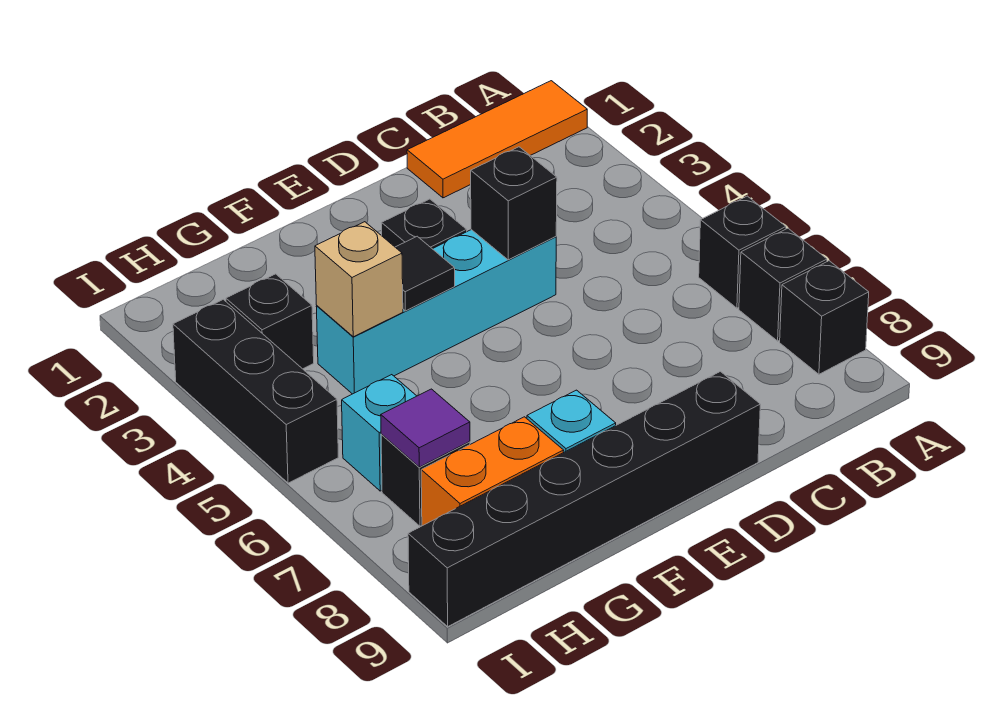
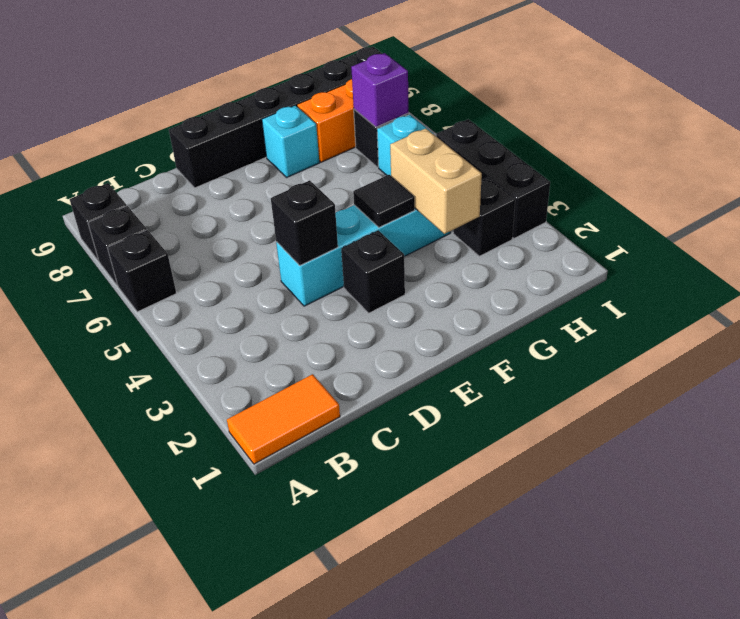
orange 1x3 tile [407,81,587,198] -> orange 1x2 tile [227,374,340,464]
tan 1x1 brick [315,222,403,337] -> tan 1x2 brick [390,128,482,234]
purple 1x1 tile [381,389,470,467] -> purple 1x1 brick [351,53,409,127]

